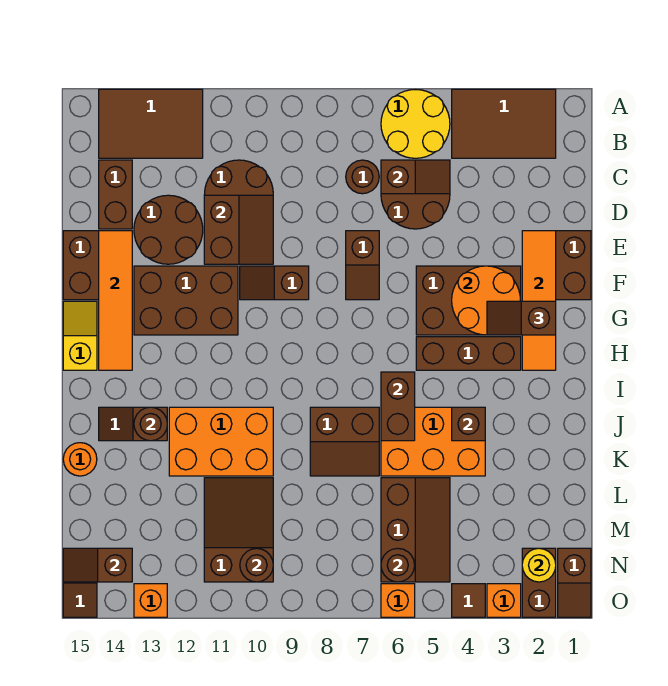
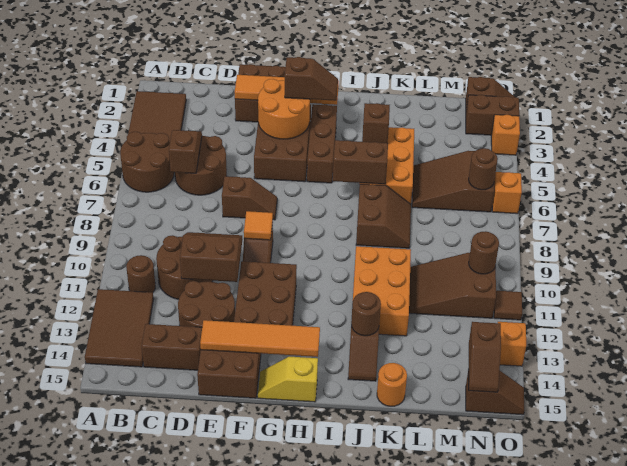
yellow 2x2 round brick [381,90,450,158] -> brown 2x2 round brick [120,132,174,192]
brown 1x1 round brick [346,160,379,194] -> brown 1x1 round brick moved to [126,255,155,292]
none -> orange 1x1 tile [244,211,273,240]
brown 1x2 slope [487,301,556,335] -> brown 1x2 slope turned to [285,57,338,101]
brown 2x3 slope [381,478,450,582] -> brown 2x3 slope turned to [412,151,494,212]
yellow 1x1 round brick [522,548,556,582] -> none
brown 1x1 tile [452,584,485,617] -> brown 1x1 tile moved to [494,291,522,320]

